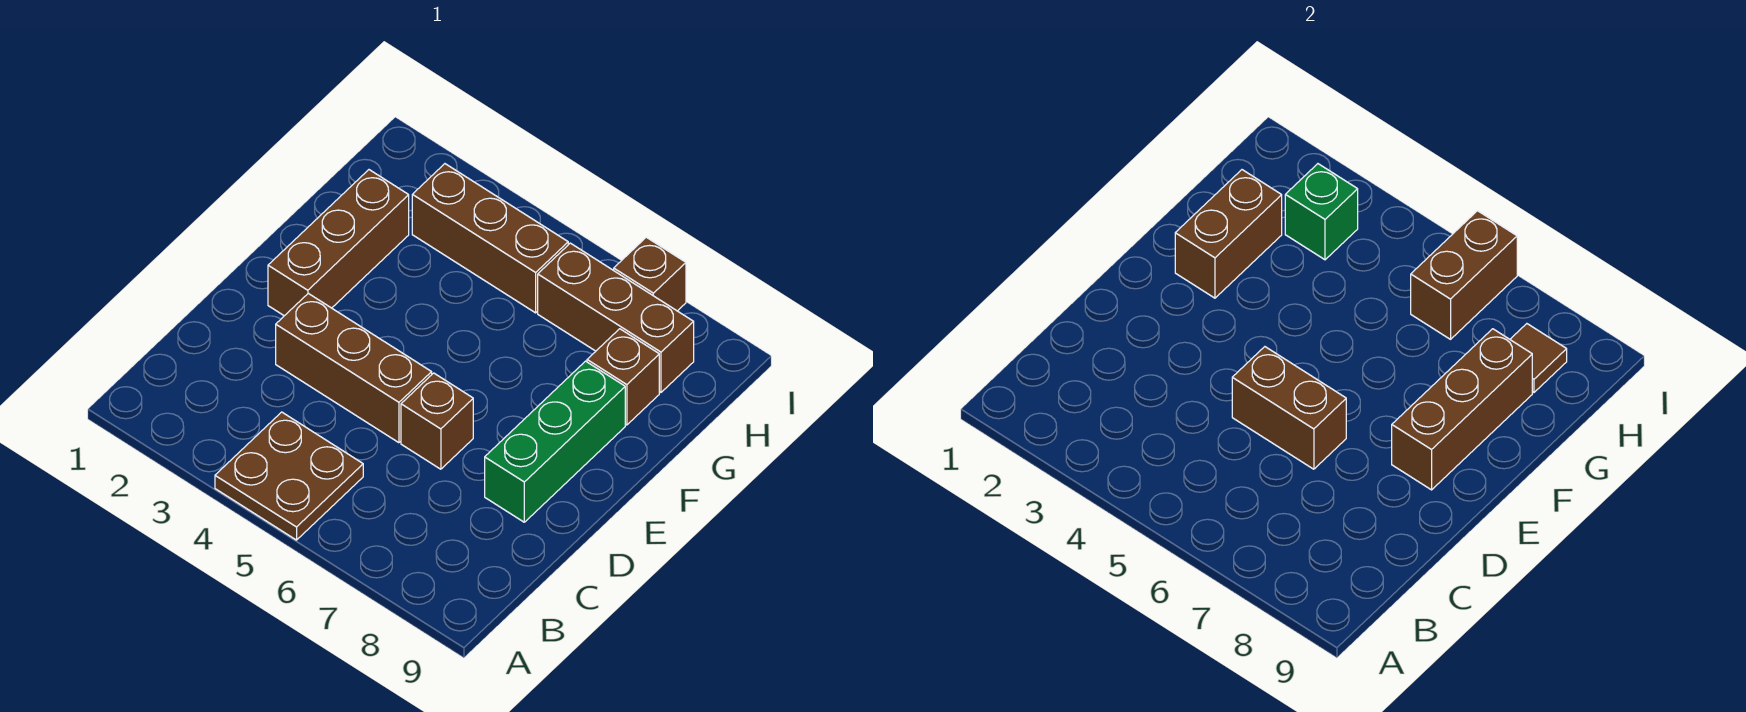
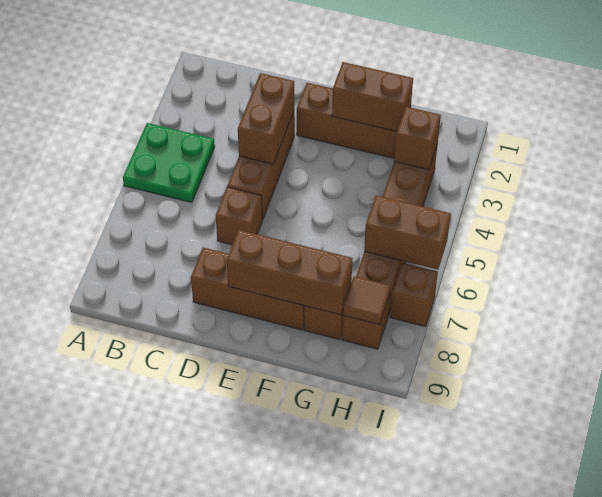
brown 2x2 plate [215,412,363,540] -> green 2x2 plate [123,123,215,202]
brown 1x2 brick [1232,347,1346,469] -> brown 1x2 brick moved to [238,73,294,164]
green 1x3 brick [485,361,625,522] -> brown 1x3 brick [191,248,304,330]
green 1x1 brick [1285,164,1358,260] -> brown 1x1 brick [394,107,441,170]

